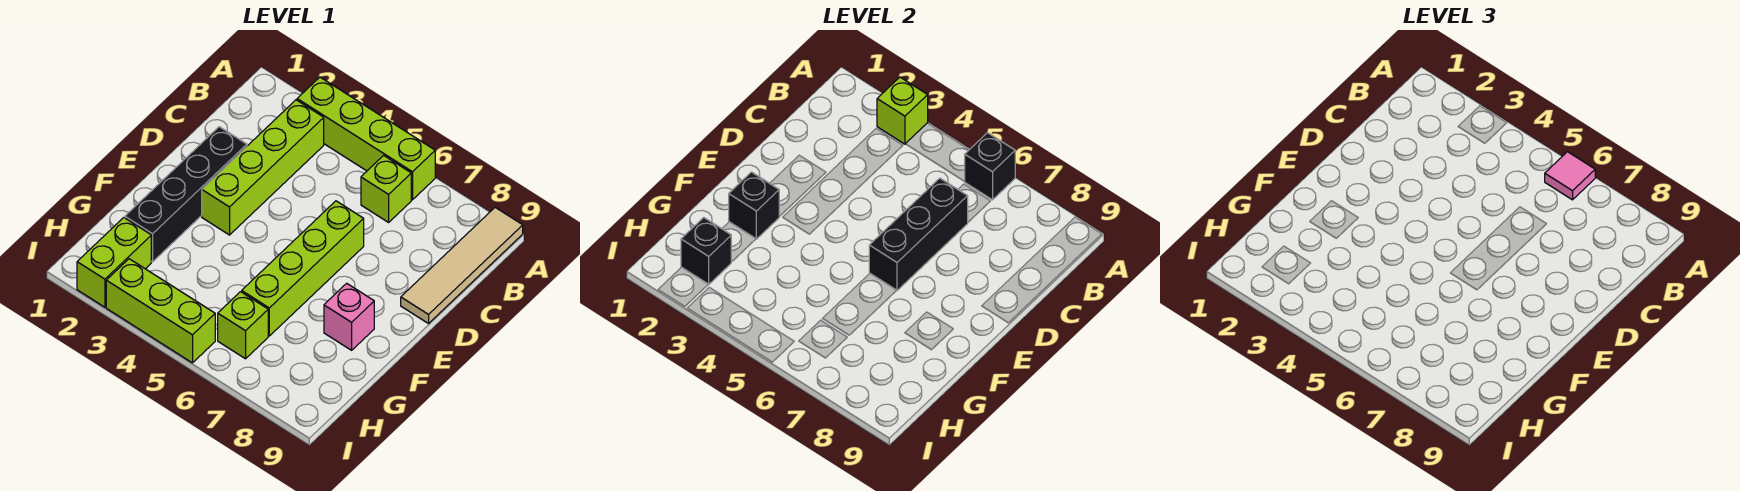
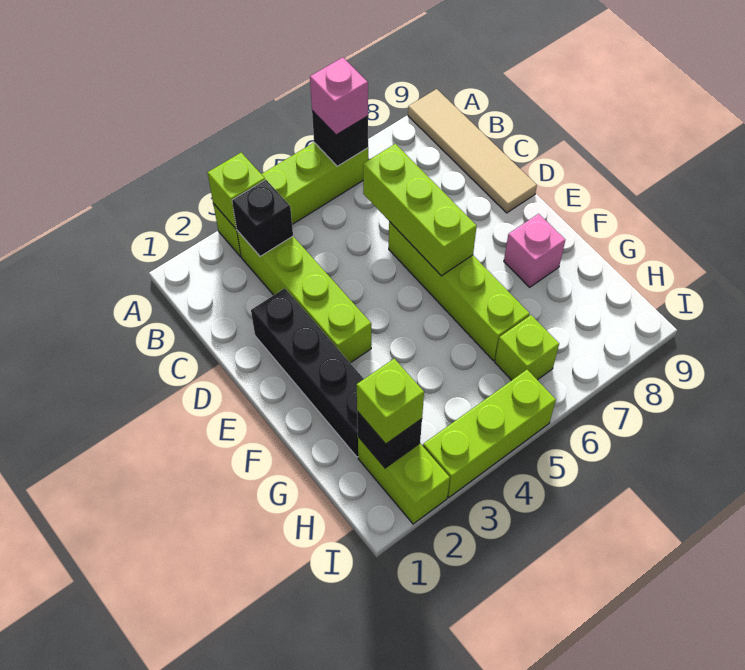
pink 1x1 tile [1545,152,1595,200] -> pink 1x1 brick [310,57,368,135]
lime 1x1 brick [361,155,411,222] -> lime 1x1 brick moved to [357,359,424,444]
black 1x3 brick [869,178,968,291] -> lime 1x3 brick [363,144,477,276]
black 1x1 brick [729,172,779,239] -> black 1x1 brick moved to [232,180,293,256]

